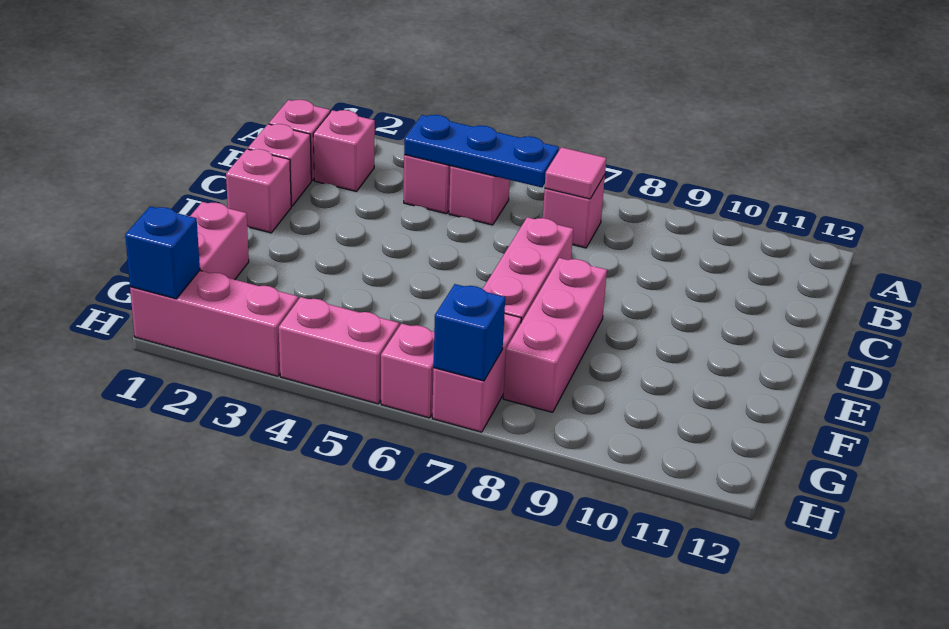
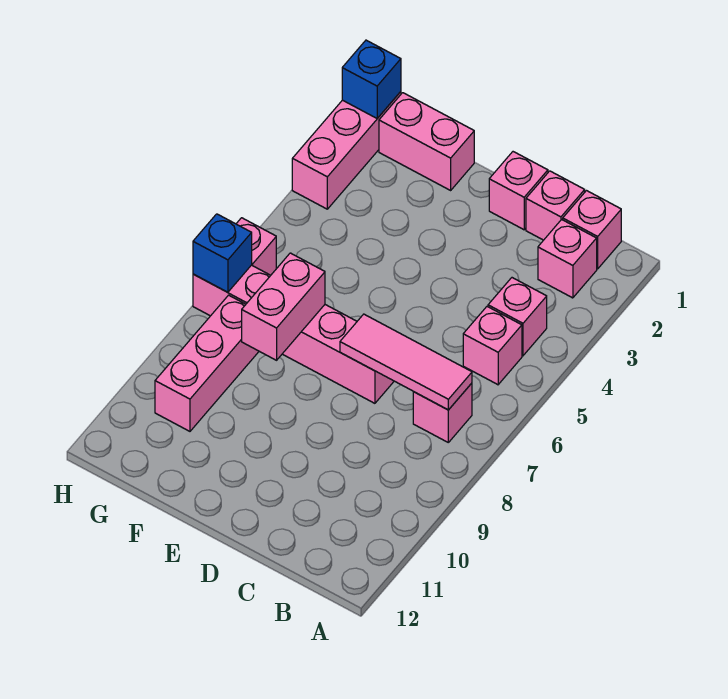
blue 1x3 plate [404,115,559,187] -> none
pink 1x1 tile [545,147,606,199] -> pink 1x3 tile [340,314,472,410]
pink 1x3 brick [503,258,607,412] -> pink 1x3 brick turned to [155,295,259,431]
pink 1x2 brick [279,297,399,404] -> pink 1x2 brick moved to [242,253,325,360]

